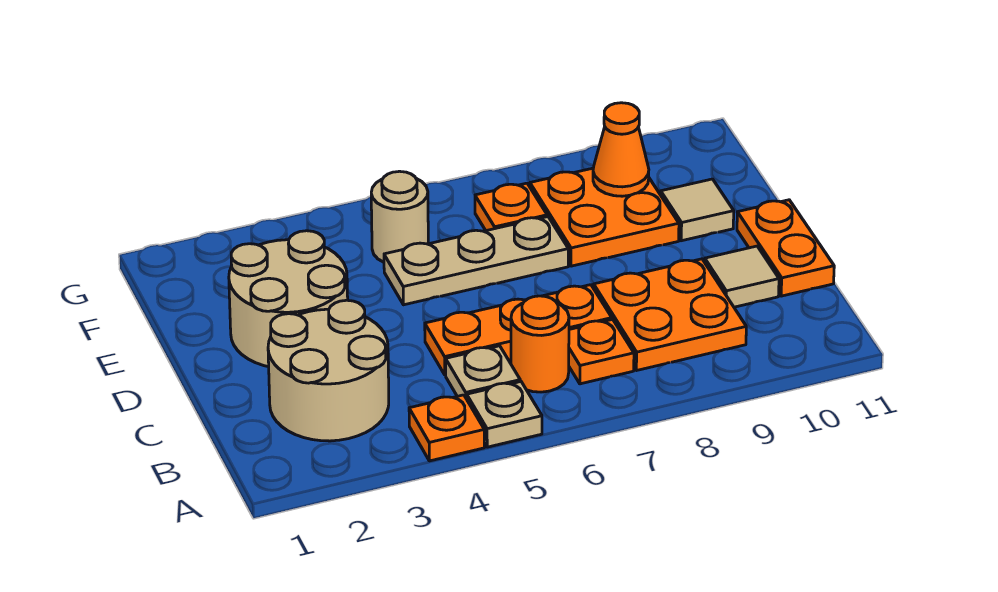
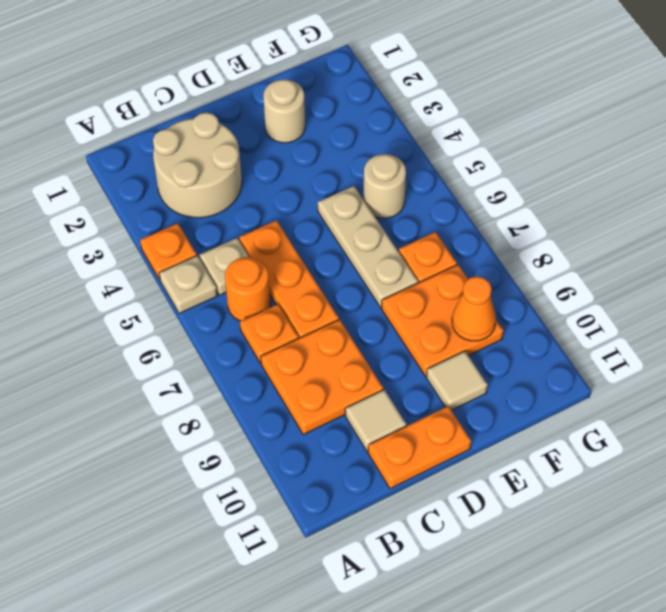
tan 2x2 round brick [229,231,348,367] -> tan 1x1 round brick [264,79,305,143]

